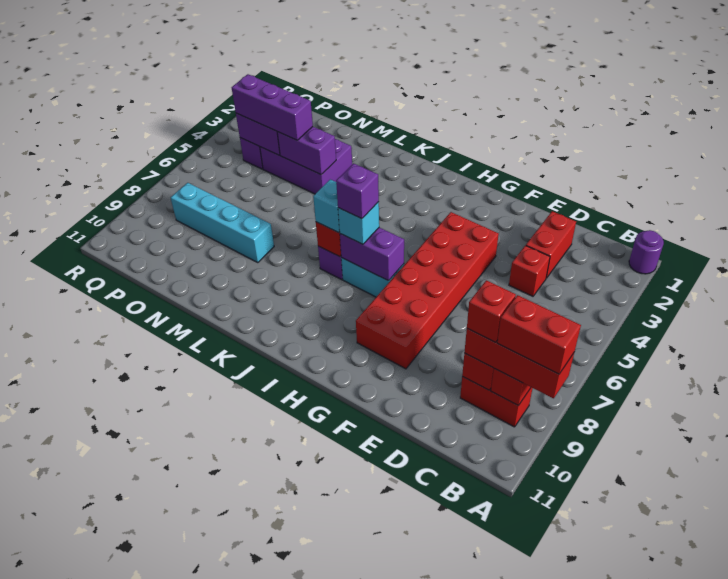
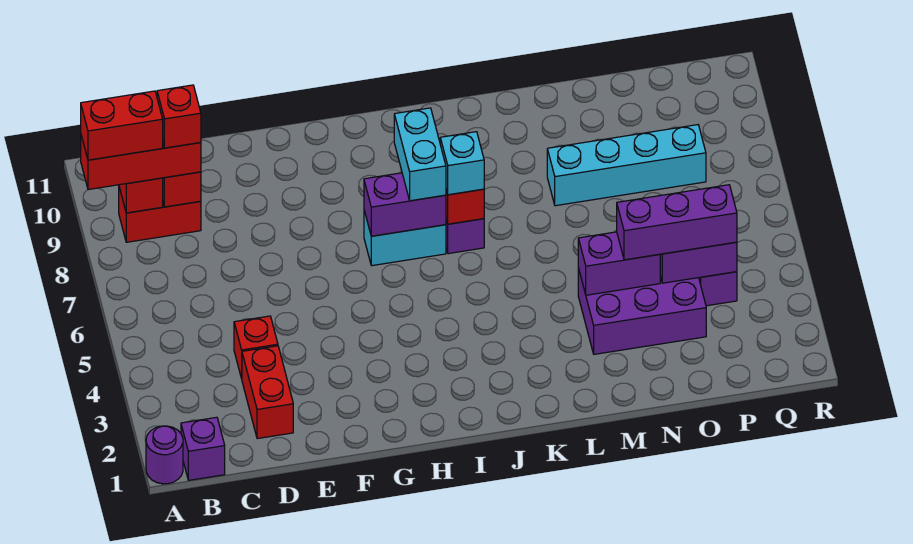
red 2x6 brick [356,212,499,369] -> none
cyan 1x1 brick [338,202,379,244] -> cyan 1x2 brick [394,108,446,201]
purple 1x1 brick [336,163,379,219] -> purple 1x1 brick moved to [181,417,225,480]

